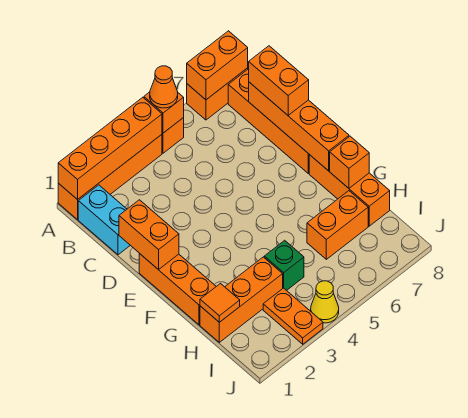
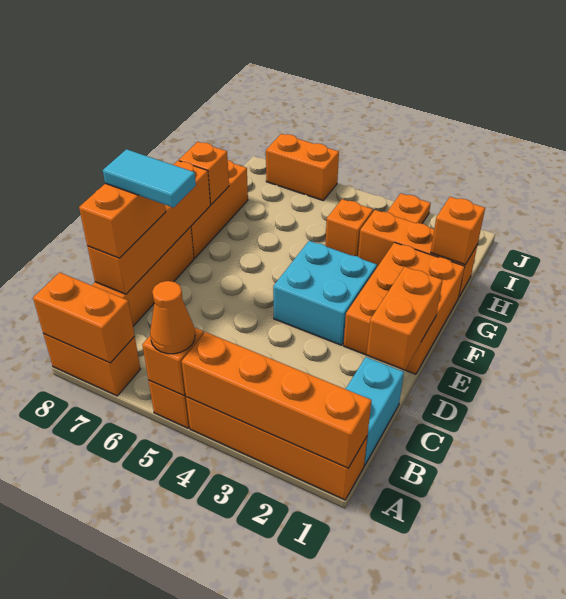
none -> cyan 1x2 tile [103,149,196,208]
orange 1x3 brick [139,253,216,325] -> orange 2x3 brick [344,242,465,374]
none -> cyan 2x2 brick [273,241,377,345]
orange 1x1 tile [200,284,240,322] -> orange 1x1 brick [431,197,485,265]
green 1x1 brick [264,240,304,290] -> orange 1x1 brick [325,199,373,256]
orange 1x2 brick [307,191,368,259] -> orange 1x2 brick moved to [266,134,339,200]
yellow 1x1 cone [311,281,339,323] -> none

